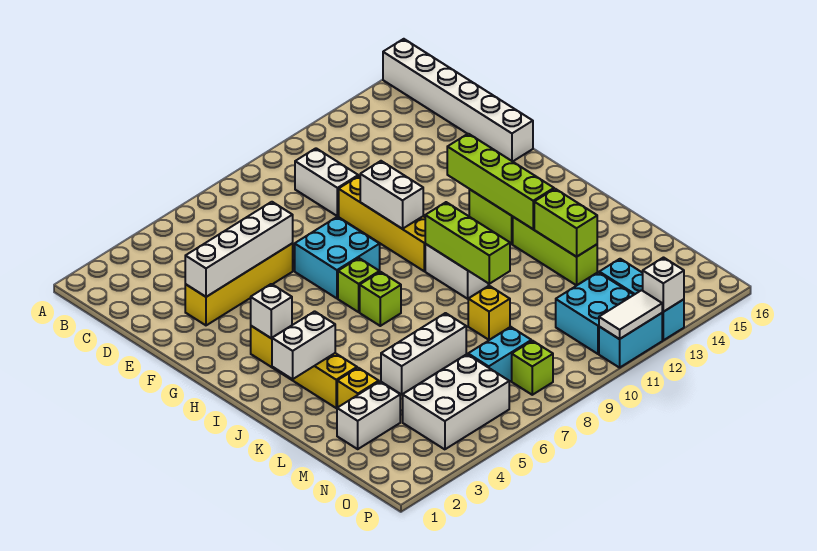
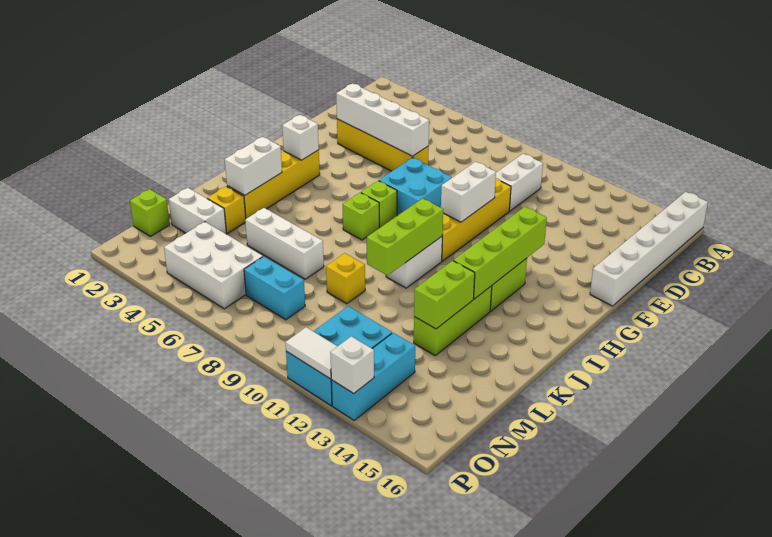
white 1x2 brick [272,311,335,379] -> white 1x2 brick turned to [225,137,282,195]
lime 1x1 brick [512,341,553,395] -> lime 1x1 brick moved to [130,189,170,236]

